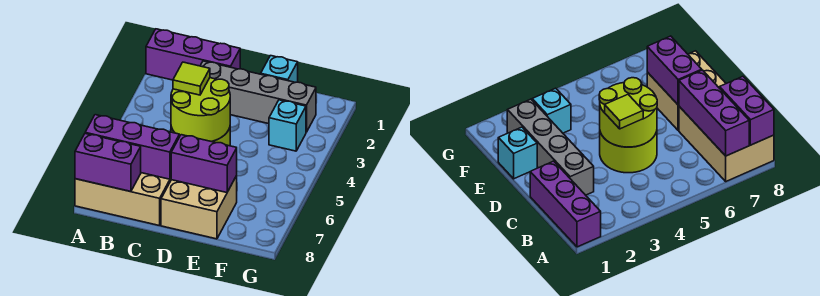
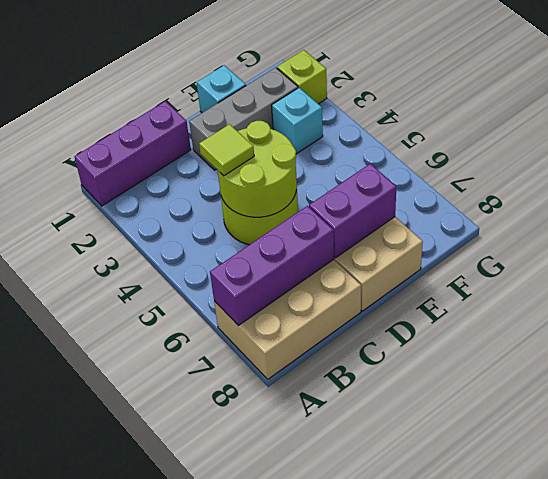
purple 1x2 brick [75,134,141,192] -> none
grey 1x4 brick [200,61,316,132] -> grey 1x3 brick [189,67,298,170]
none -> lime 1x1 brick [277,50,327,104]

